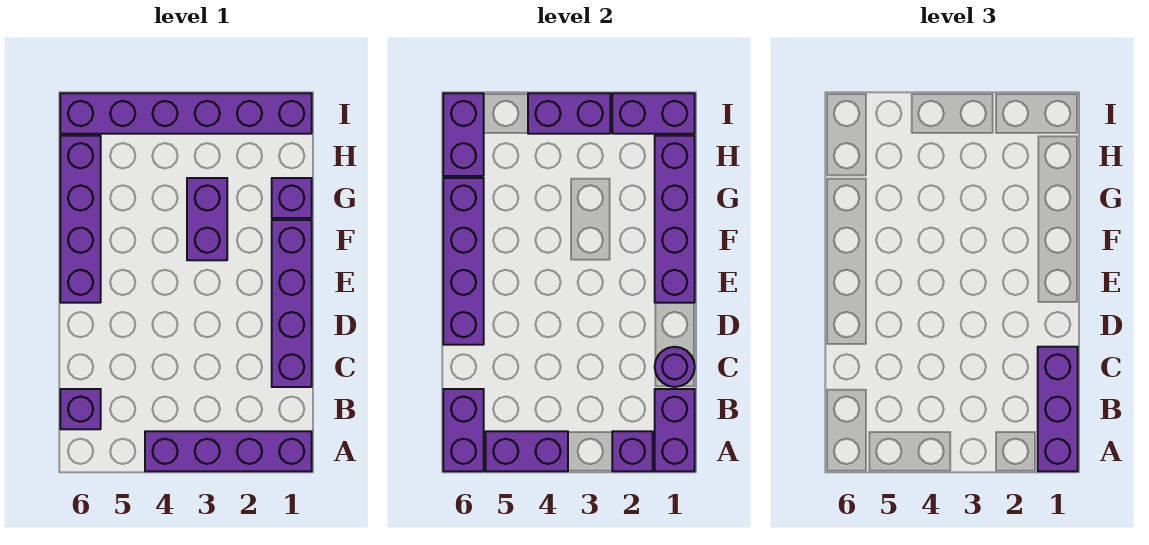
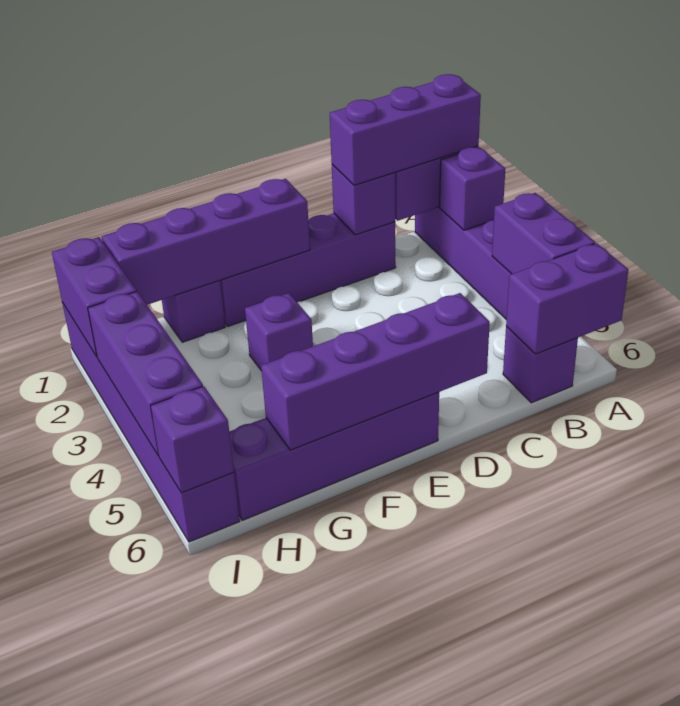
purple 1x1 round brick [655,347,695,387] -> purple 1x1 brick [332,165,395,235]
purple 1x2 brick [187,178,227,260] -> purple 1x1 brick [245,293,313,371]
purple 1x2 brick [443,93,484,176] -> purple 1x1 brick [151,386,234,493]
purple 1x2 brick [528,93,610,134] -> purple 1x3 brick [88,292,203,456]

